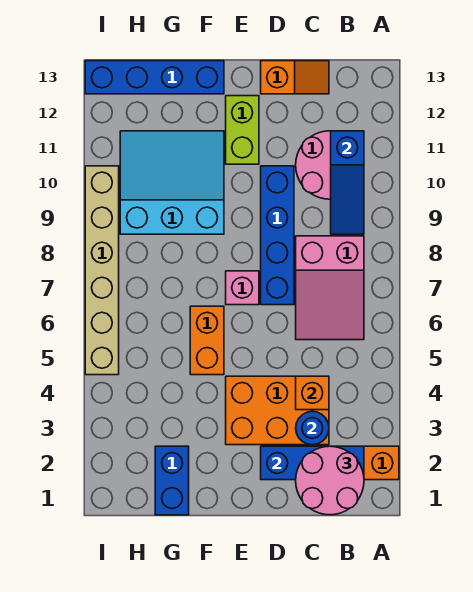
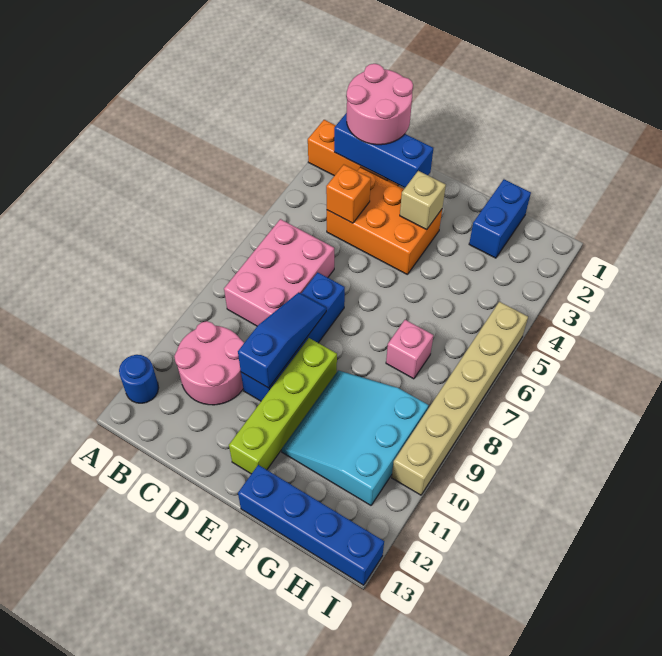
pink 2x3 slope [296,236,364,340] -> pink 2x3 brick [224,219,334,326]
blue 1x3 slope [331,131,364,234] -> blue 1x3 slope moved to [238,292,326,388]
blue 1x1 round brick [296,411,329,445] -> blue 1x1 round brick moved to [119,355,159,403]
orange 1x2 slope [261,61,329,94] -> none
none -> tan 1x1 brick [400,171,446,229]
pink 1x1 brick [226,271,259,305] -> pink 1x1 brick moved to [386,320,433,379]
lime 1x2 brick [226,96,259,164] -> lime 1x4 brick [229,338,337,474]
orange 1x2 brick [190,306,224,375] -> none
cyan 3x3 slope [120,131,224,234] -> cyan 3x3 slope turned to [281,370,429,505]

